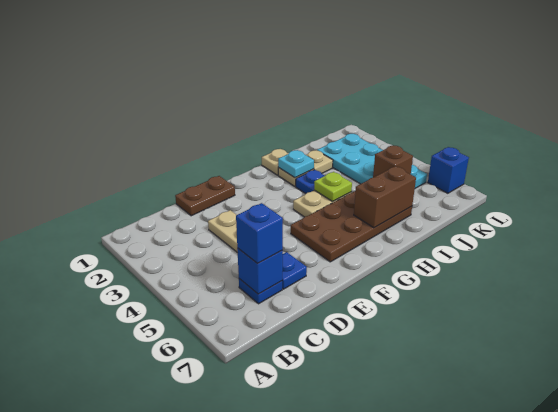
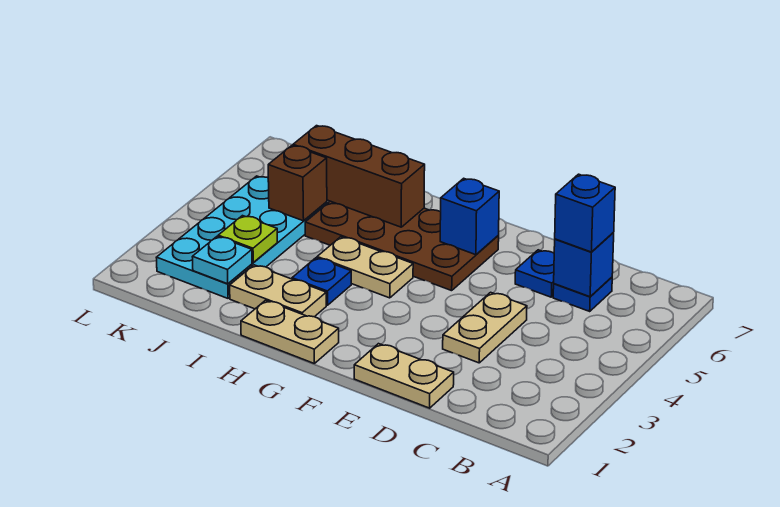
brown 1x2 plate [175,176,235,216] -> tan 1x2 plate [354,344,454,408]
tan 1x1 plate [262,149,288,175] -> tan 1x2 plate [241,300,339,364]
cyan 1x1 plate [278,150,314,178] -> cyan 1x1 plate moved to [192,236,252,284]
lime 1x1 plate [314,172,352,201] -> lime 1x1 plate moved to [218,216,277,263]
brown 1x2 brick [354,166,416,228] -> brown 1x3 brick [293,126,425,227]
blue 1x1 brick [428,147,469,193] -> blue 1x1 brick moved to [440,178,499,255]

